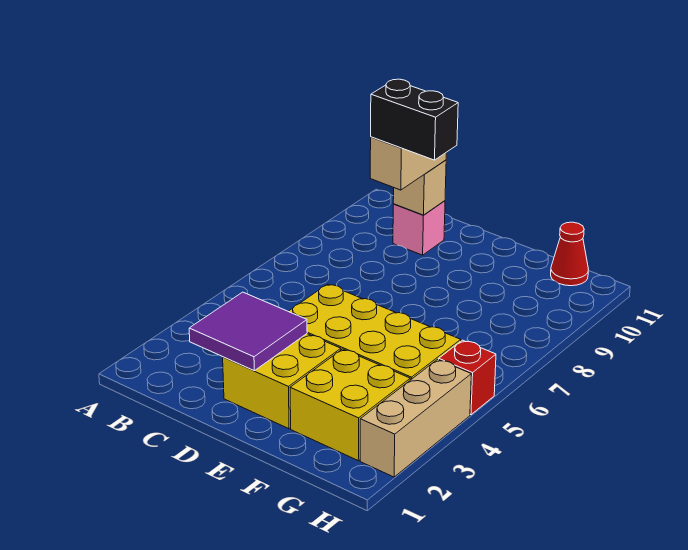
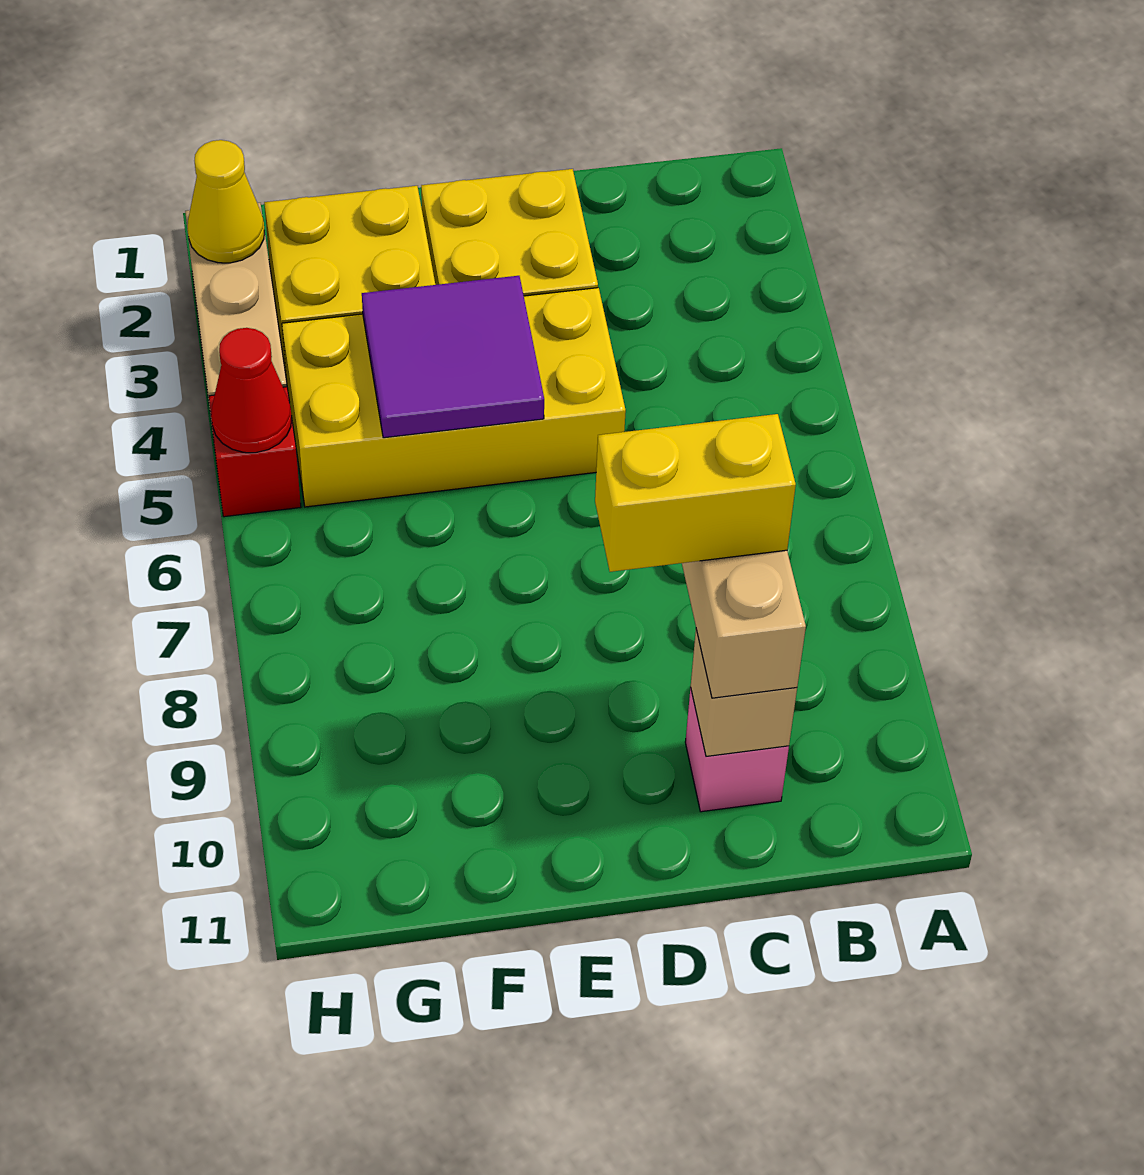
purple 2x2 tile [189,292,307,371] -> purple 2x2 tile moved to [362,276,544,438]
black 1x2 brick [371,79,458,160] -> yellow 1x2 brick [595,414,796,572]
red 1x1 cone [551,222,588,286] -> red 1x1 cone moved to [211,328,292,453]
none -> yellow 1x1 cone [188,140,265,263]

